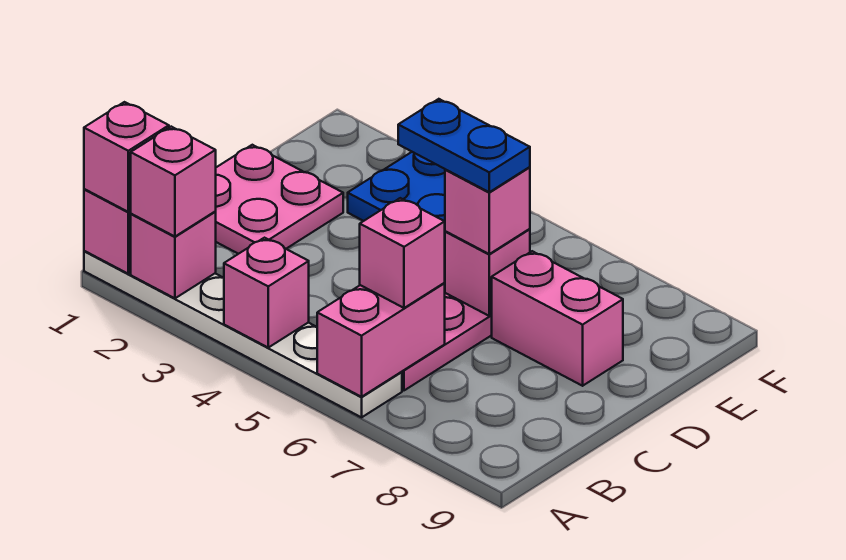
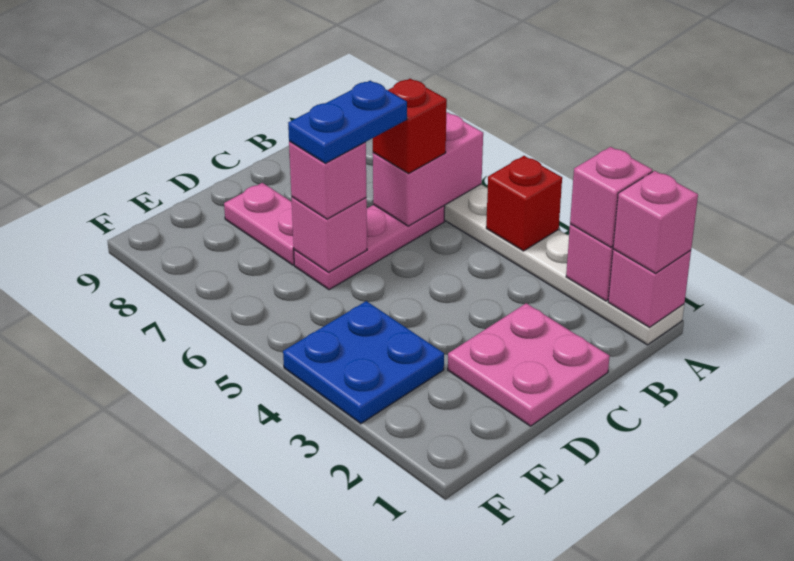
pink 1x1 brick [224,238,309,347] -> red 1x1 brick [486,156,562,251]
pink 1x1 brick [360,198,445,308] -> red 1x1 brick [373,79,447,174]
blue 1x2 plate [398,99,530,192] -> blue 1x2 plate turned to [288,81,407,163]
pink 1x2 brick [492,251,623,386] -> pink 1x2 plate [224,183,294,265]

